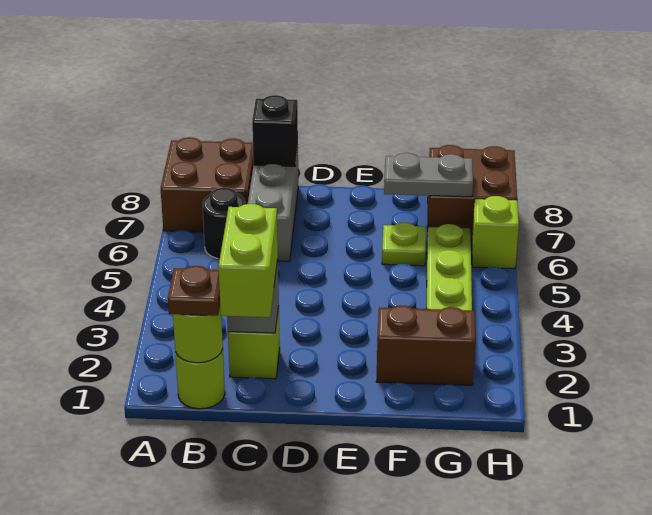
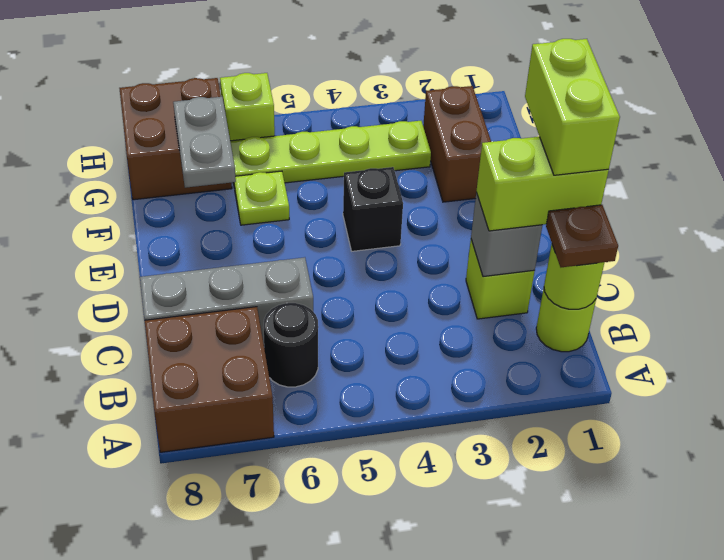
none -> lime 1x2 brick [525,39,620,175]
black 1x1 brick [252,95,298,166] -> black 1x1 brick moved to [343,167,403,251]

